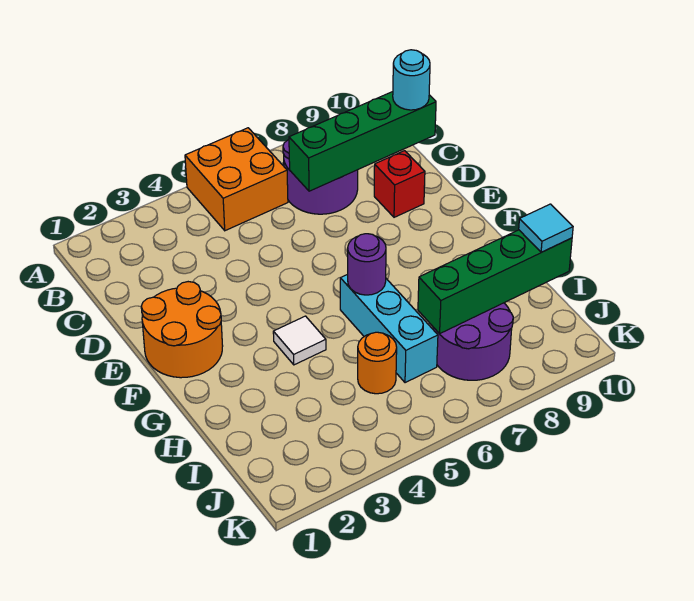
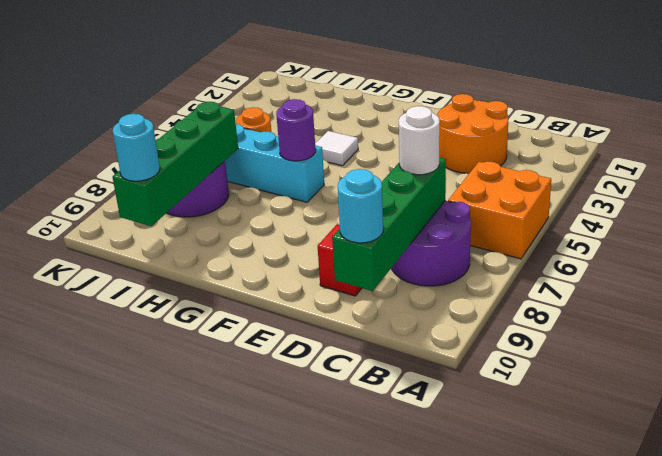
none -> white 1x1 round brick [399,106,440,175]
orange 2x2 round brick [141,282,223,378] -> orange 2x2 round brick moved to [437,94,508,174]
cyan 1x1 tile [519,204,573,252] -> cyan 1x1 round brick [113,114,160,181]

